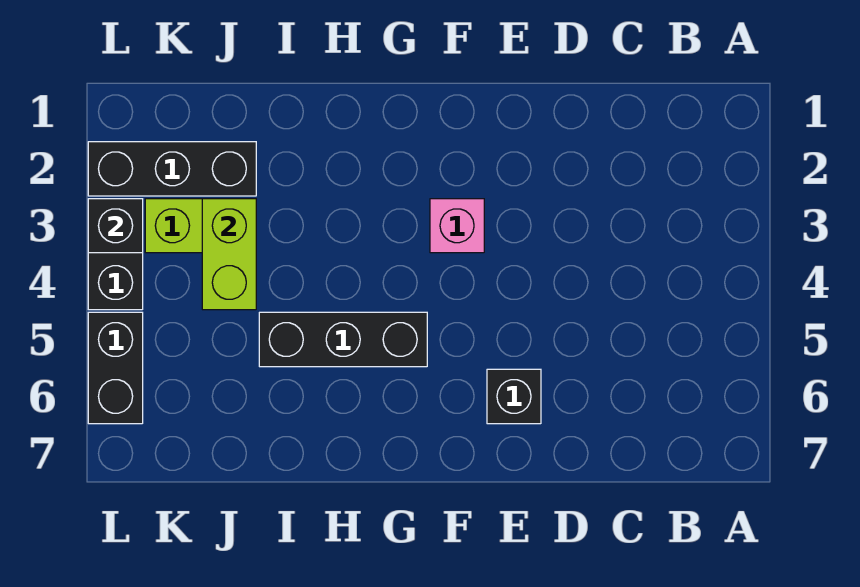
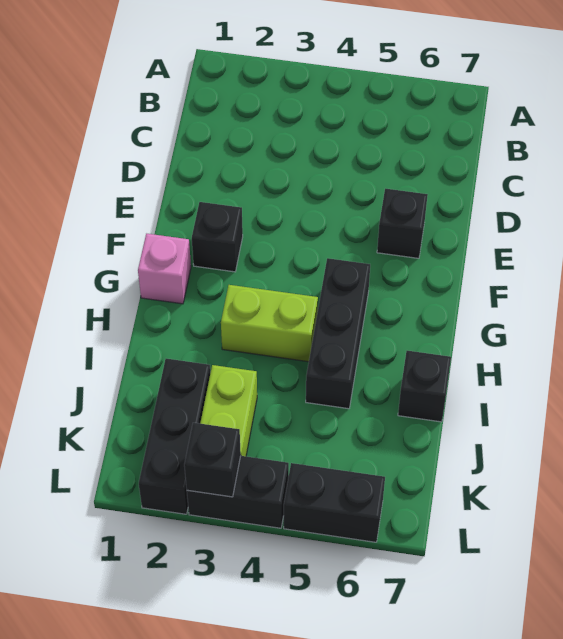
none -> black 1x1 brick [192,202,243,272]
pink 1x1 brick [430,199,484,253] -> pink 1x1 brick moved to [138,234,191,304]
none -> black 1x1 brick [398,351,451,422]
lime 1x2 brick [202,199,256,310] -> lime 1x2 brick moved to [221,285,318,362]

